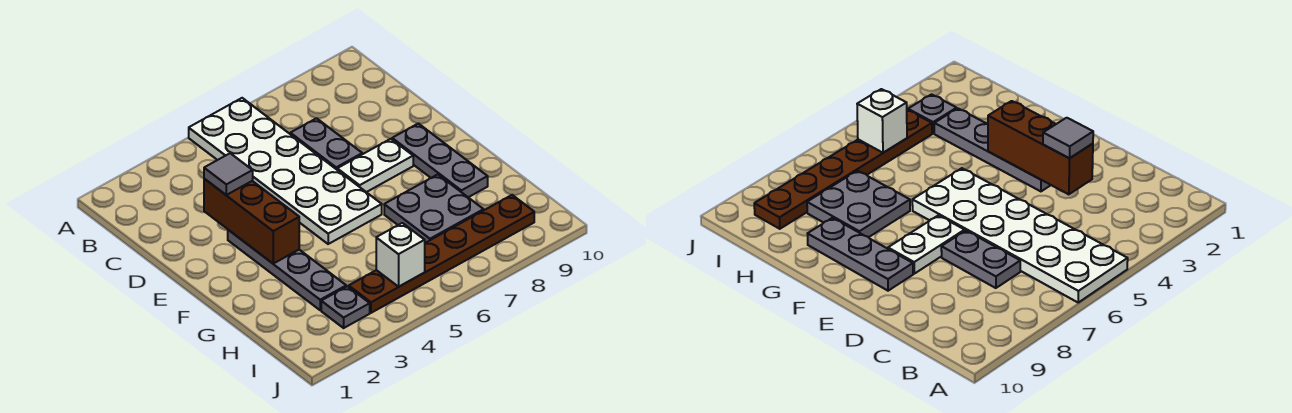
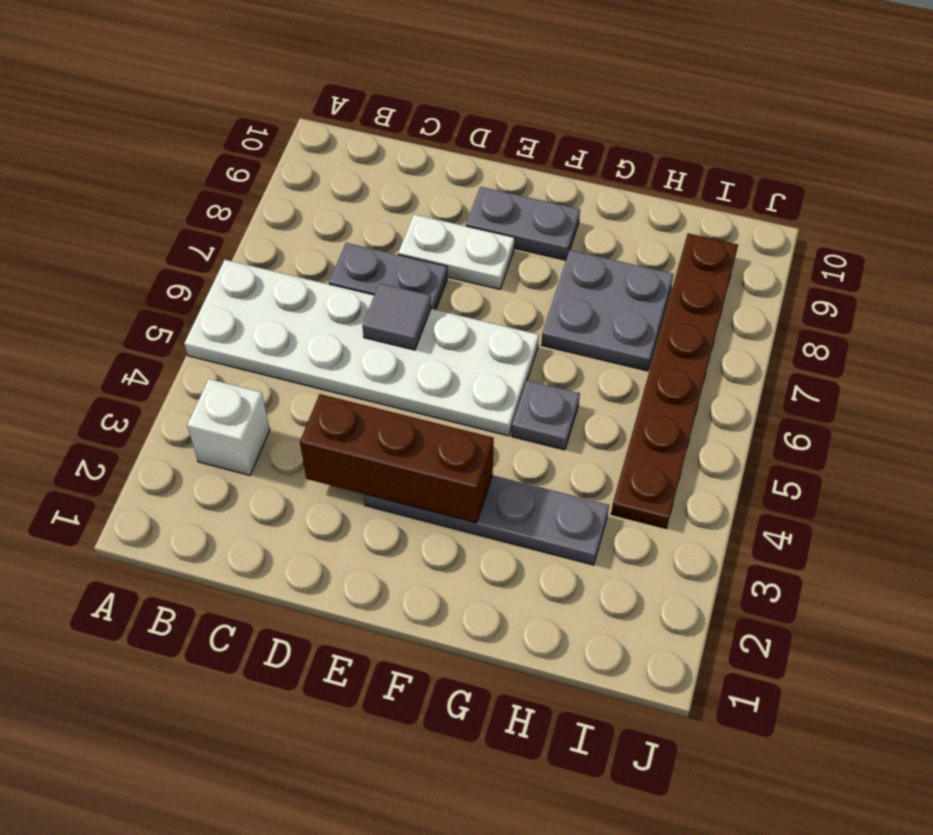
grey 1x1 tile [204,153,253,195] -> grey 1x1 tile moved to [362,283,431,350]
white 1x2 plate [337,139,413,192] -> white 1x2 plate turned to [398,214,515,289]
grey 1x3 plate [392,123,488,197] -> grey 1x2 plate [466,187,580,260]
grey 1x1 plate [321,286,370,328] -> grey 1x1 plate moved to [512,380,580,450]
white 1x1 brick [376,223,425,287] -> white 1x1 brick moved to [187,379,270,475]

